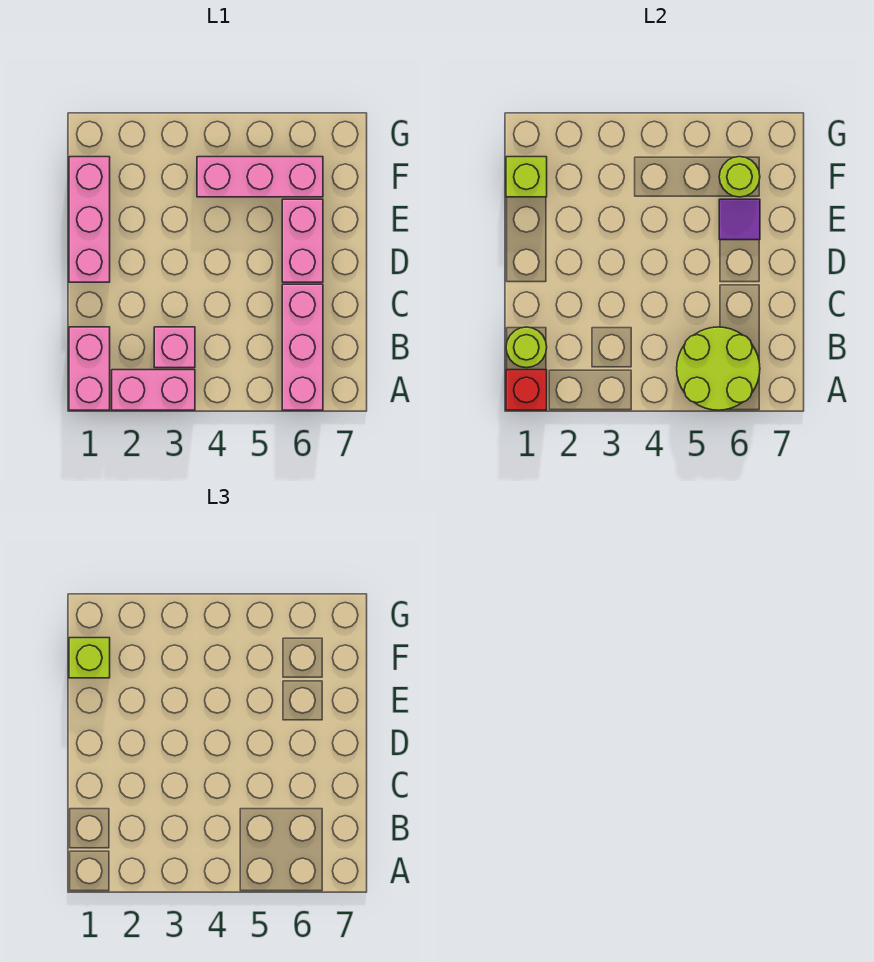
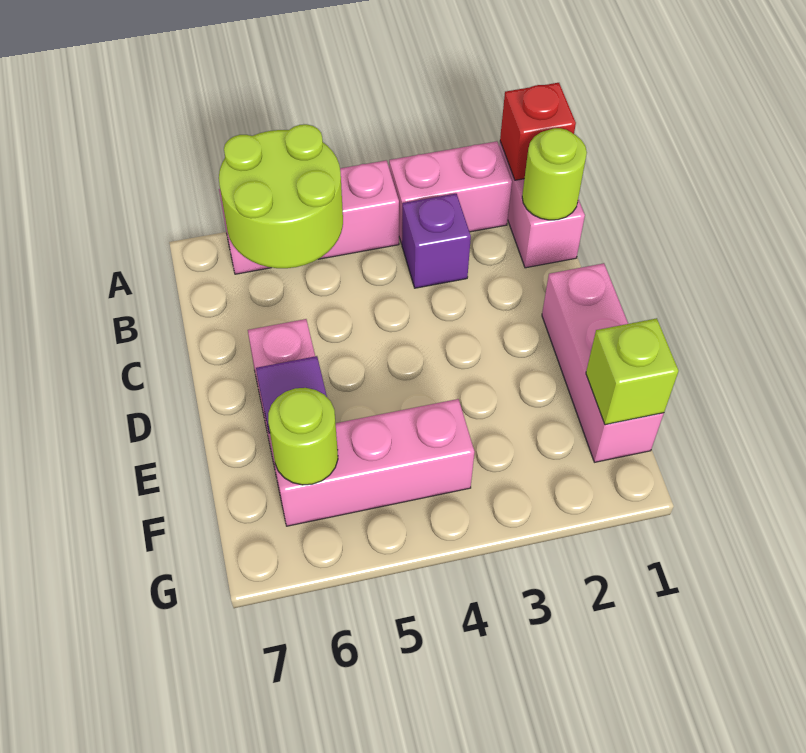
pink 1x3 brick [282,284,323,410] -> pink 1x3 brick turned to [219,160,399,274]
pink 1x1 brick [154,327,195,368] -> purple 1x1 brick [402,194,471,288]
lime 1x1 brick [69,638,110,678] -> none

